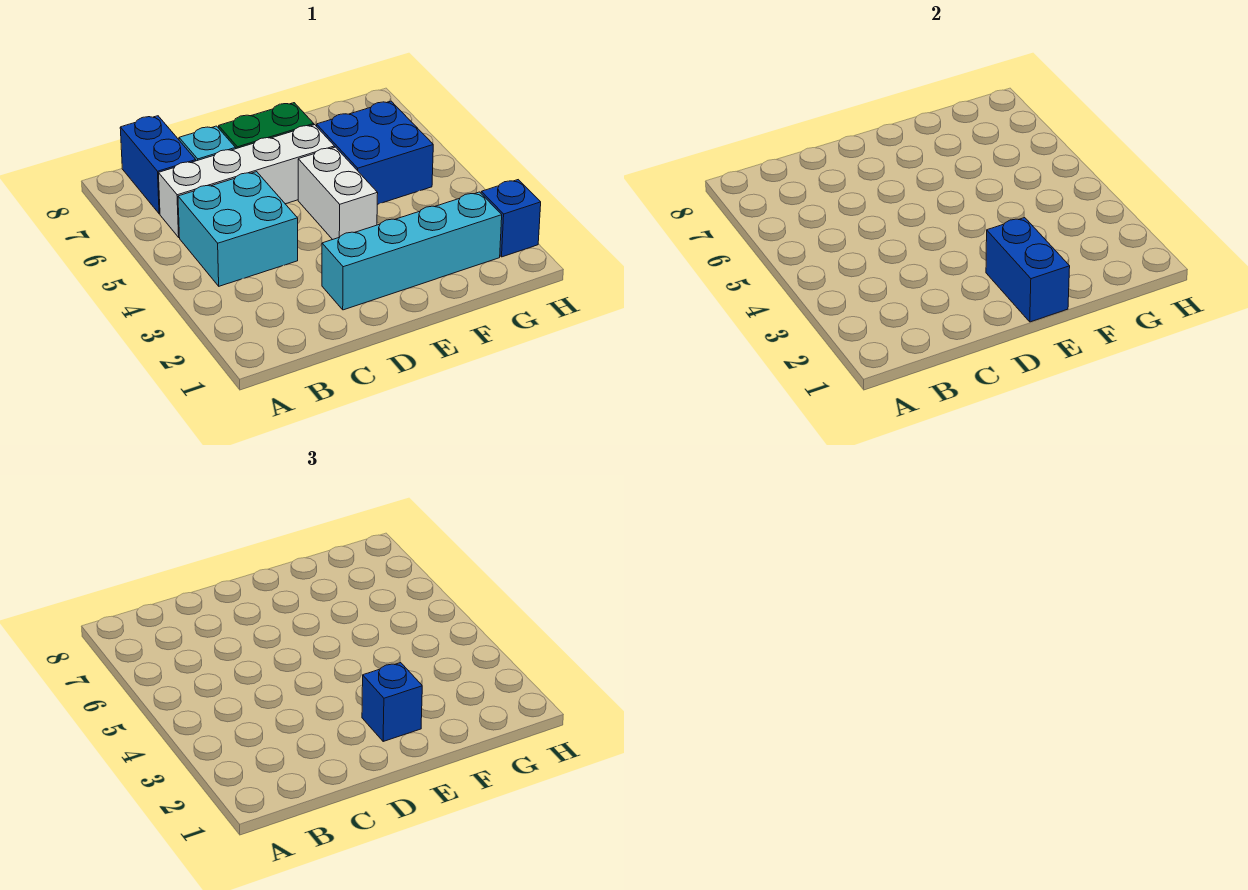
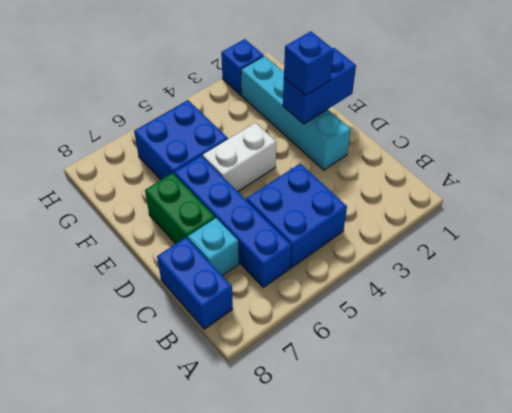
cyan 2x2 brick [178,172,298,286] -> blue 2x2 brick [246,164,347,268]
white 1x4 brick [158,125,335,237] -> blue 1x4 brick [174,156,291,287]
blue 1x2 brick [120,116,196,214] -> blue 1x2 brick turned to [157,237,233,329]

